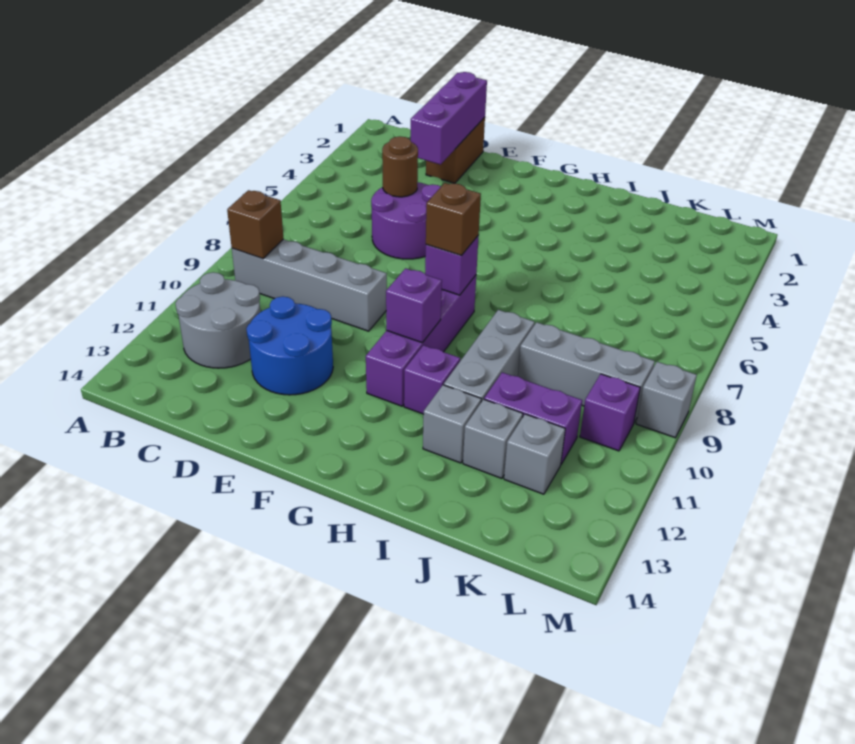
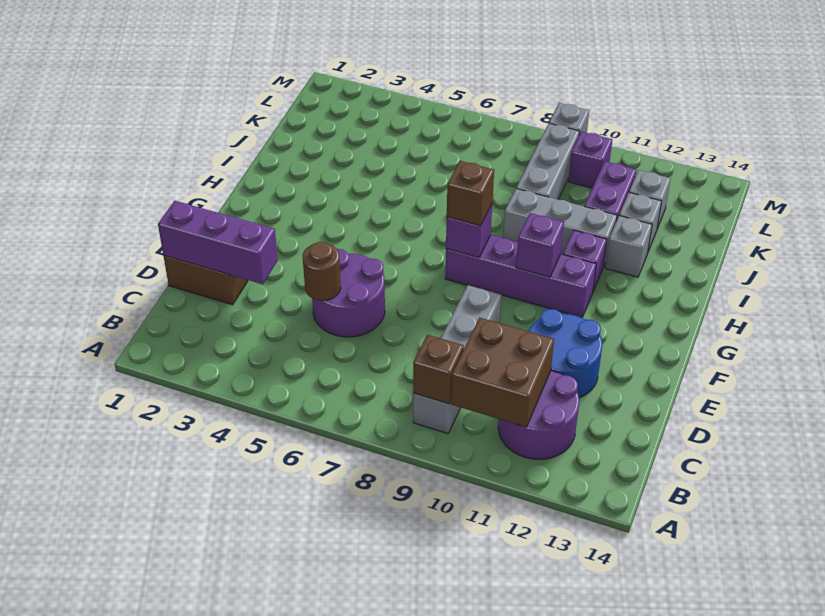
none -> brown 2x2 brick [451,317,554,427]
grey 2x2 round brick [175,272,260,368] -> purple 2x2 round brick [498,370,579,459]

